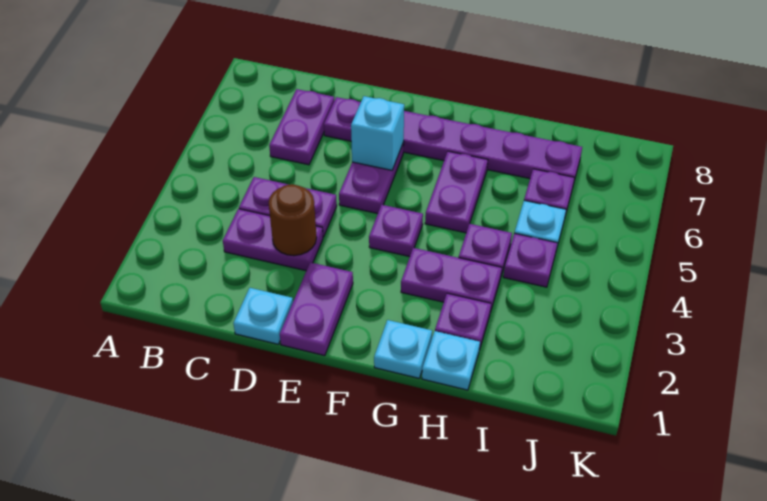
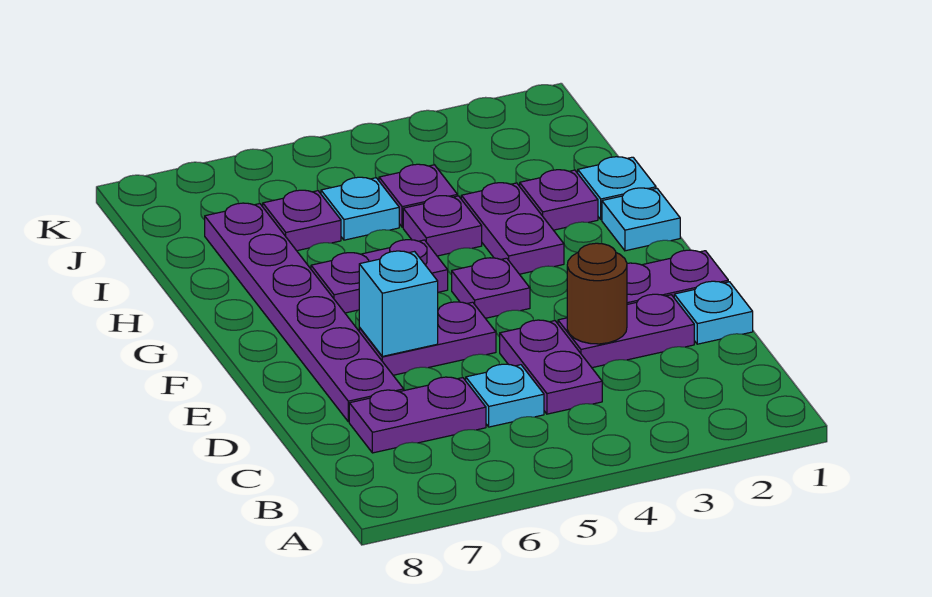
purple 1x2 plate [223,209,323,271] -> purple 1x2 plate turned to [558,294,694,368]
none -> cyan 1x1 plate [466,364,544,427]

